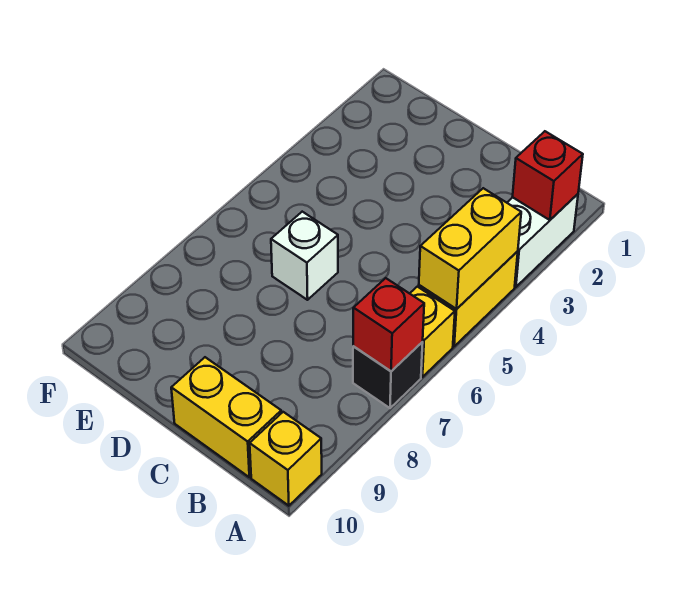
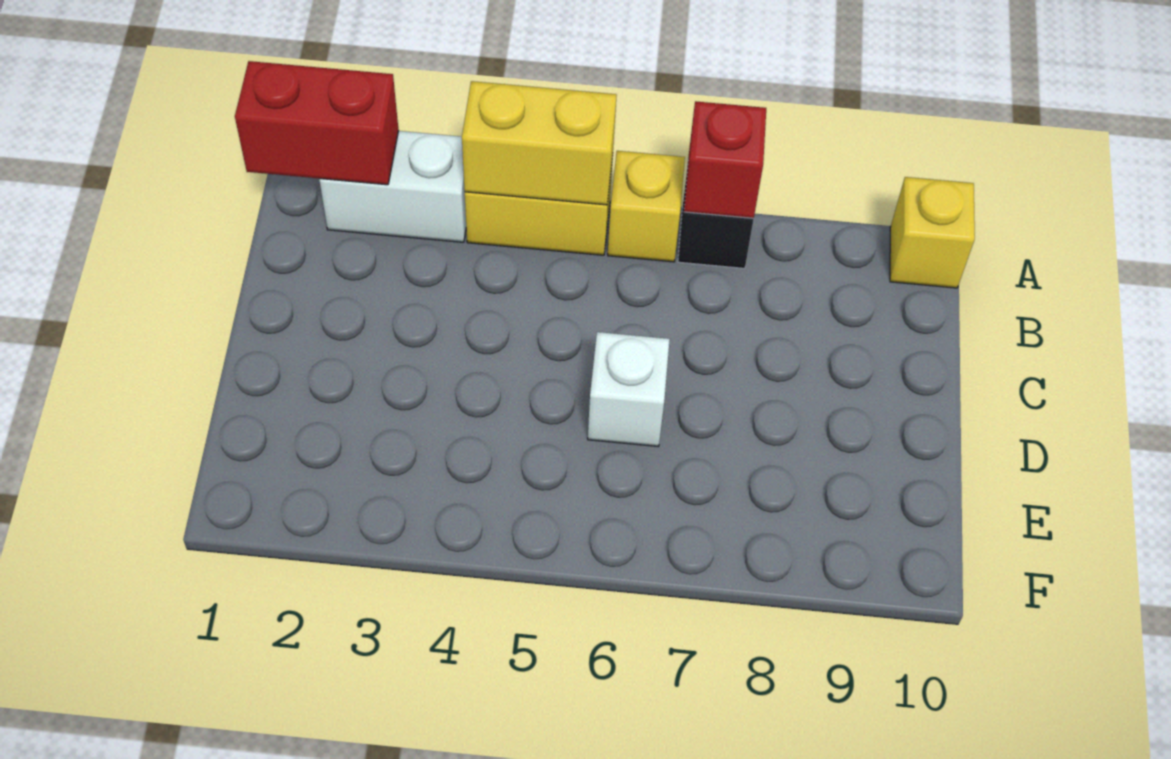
red 1x1 brick [513,131,583,220] -> red 1x2 brick [235,61,399,185]
yellow 1x2 brick [171,357,281,477] -> none

